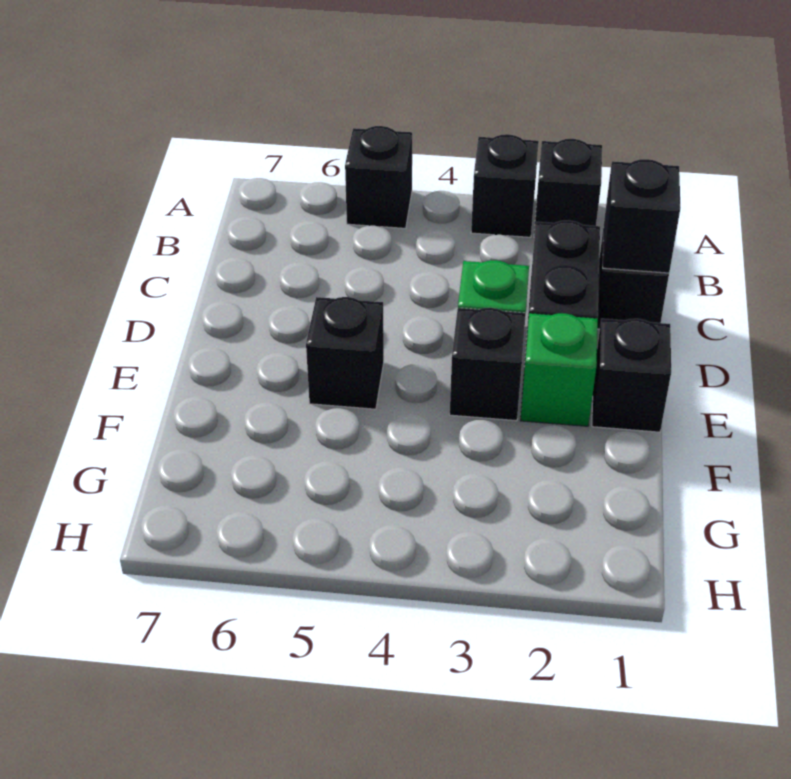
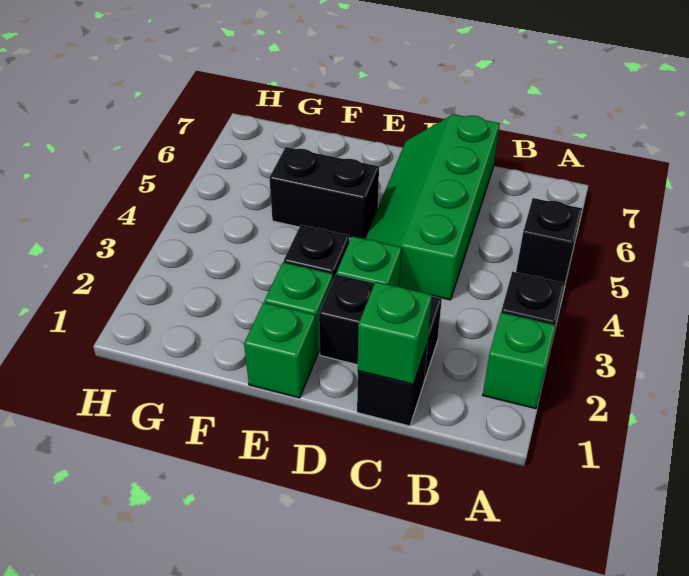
black 1x1 brick [534,139,602,237] -> green 1x1 brick [483,312,556,409]
black 1x1 brick [603,159,681,273] -> green 1x1 brick [358,282,432,385]
none -> green 2x4 slope [365,114,500,300]
black 1x1 brick [592,319,671,432] -> green 1x1 brick [244,302,317,398]
black 1x1 brick [306,297,384,409] -> black 1x2 brick [269,147,379,239]

